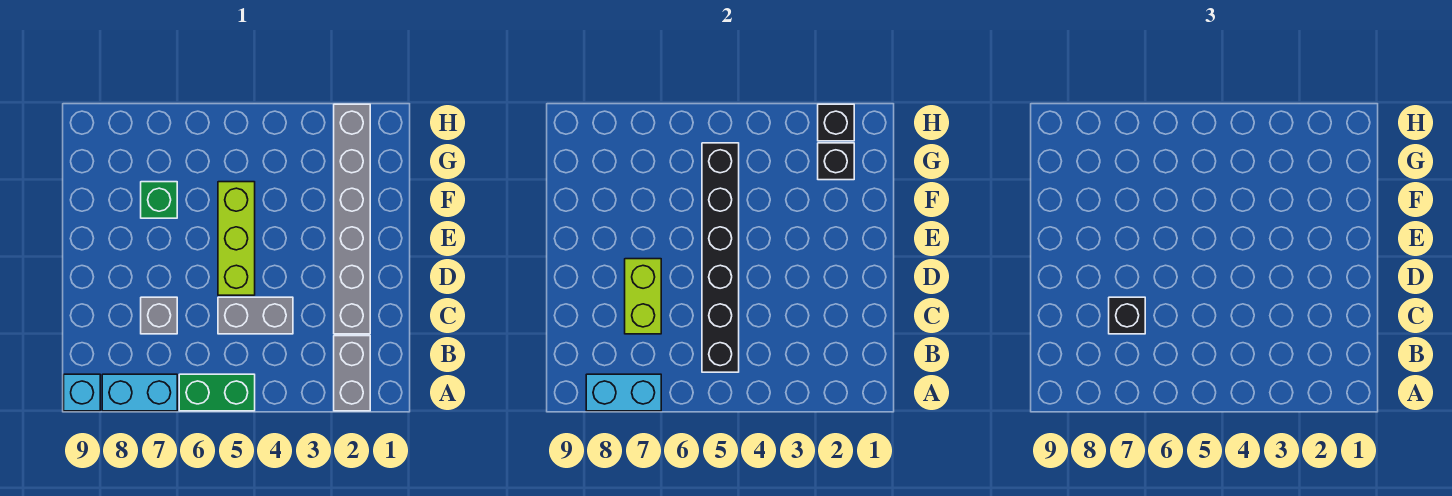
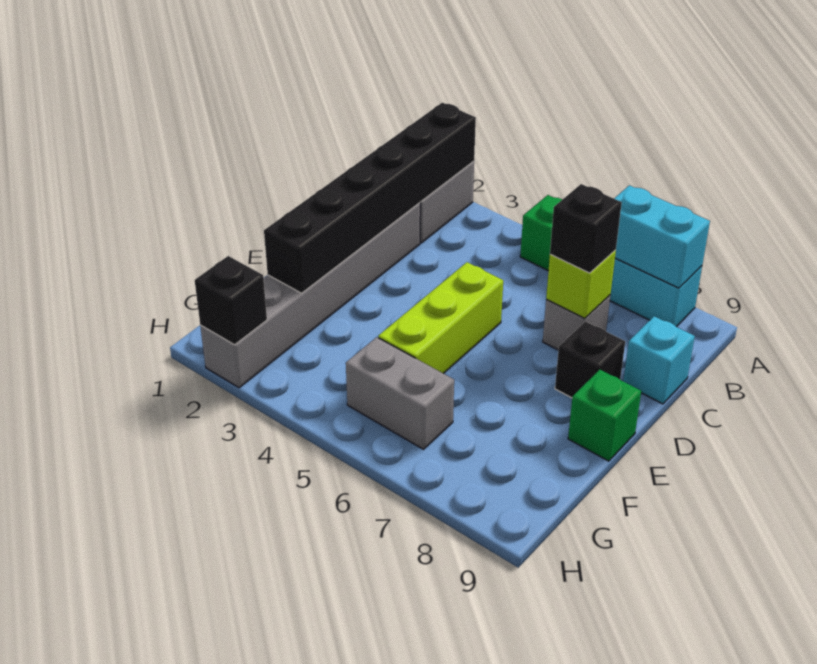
cyan 1x1 brick [64,374,100,411] -> cyan 1x1 brick moved to [623,316,695,404]
black 1x6 brick [702,143,739,372] -> black 1x6 brick moved to [264,103,476,293]
grey 1x2 brick [218,297,293,334] -> grey 1x2 brick moved to [346,337,454,449]
lime 1x2 brick [625,259,661,334] -> lime 1x1 brick [546,250,616,319]
green 1x1 brick [141,182,177,218] -> green 1x1 brick moved to [568,370,641,461]
black 1x1 brick [818,143,854,180] -> black 1x1 brick moved to [555,321,625,398]

